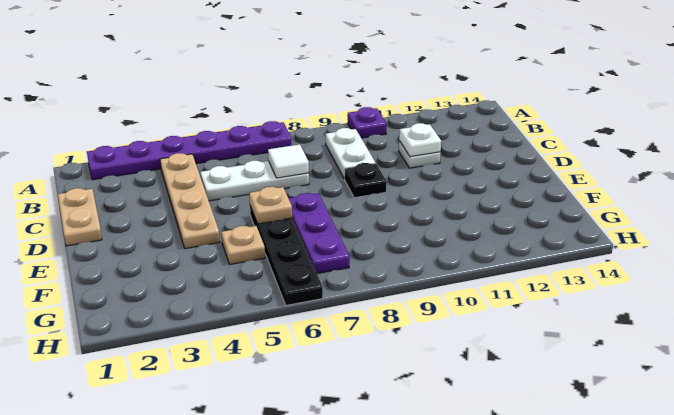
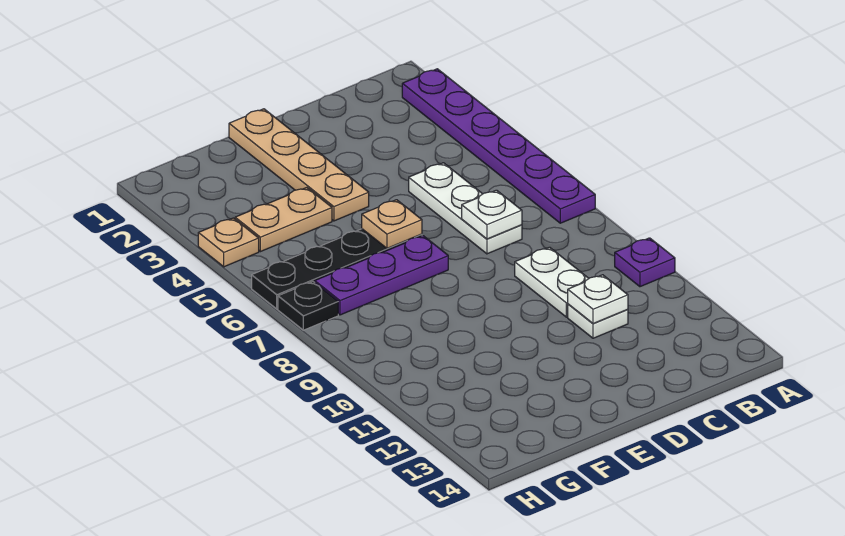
tan 1x4 plate [160,153,220,249] -> tan 1x4 plate turned to [229,109,369,221]
white 1x2 plate [326,128,376,179] -> white 1x2 plate turned to [515,247,589,317]
tan 1x2 plate [58,188,102,246] -> tan 1x2 plate moved to [235,188,332,252]
white 1x1 tile [268,144,309,178] -> white 1x1 plate [462,190,522,239]
black 1x1 plate [345,163,387,198] -> black 1x1 plate moved to [278,282,338,330]
tan 1x1 plate [221,226,265,264] -> tan 1x1 plate moved to [198,218,259,267]

